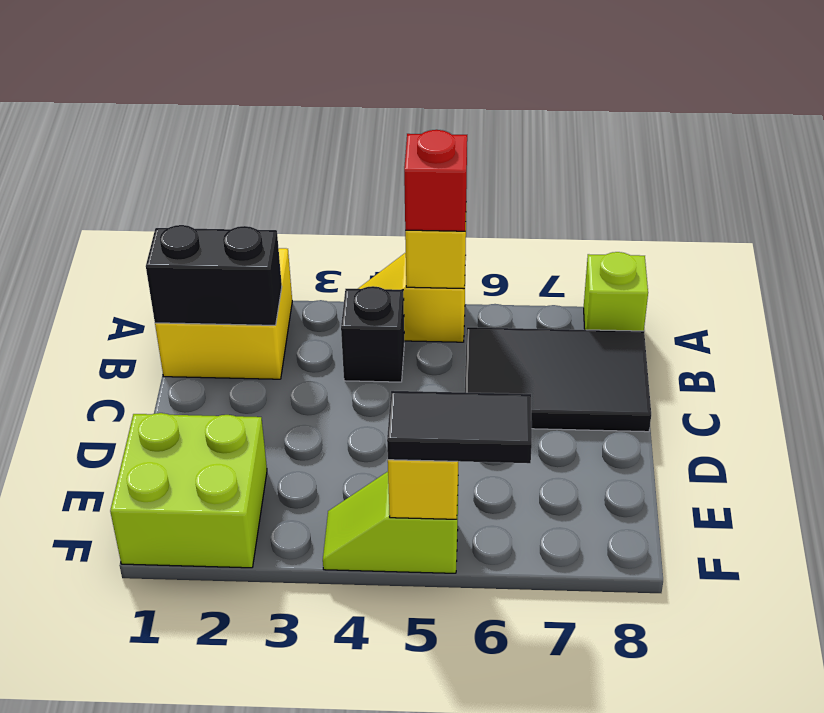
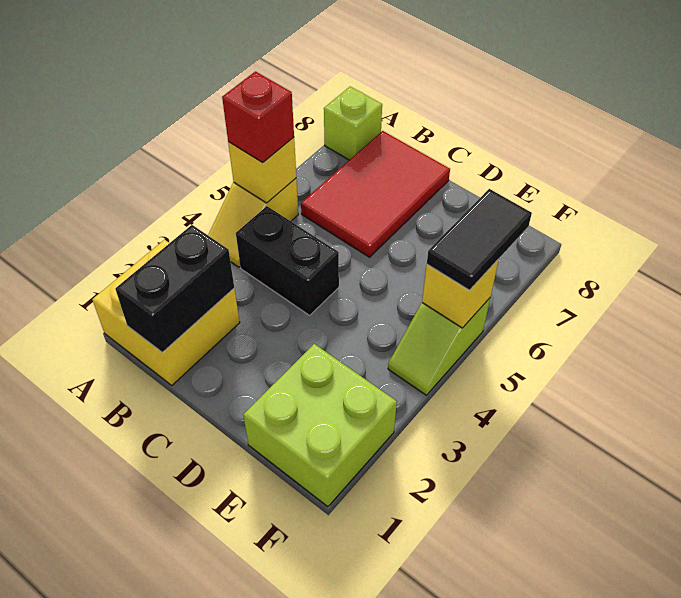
black 1x1 brick [341,286,404,382] -> black 1x2 brick [236,206,339,315]
black 2x3 tile [465,327,651,432] -> red 2x3 tile [301,131,450,257]

